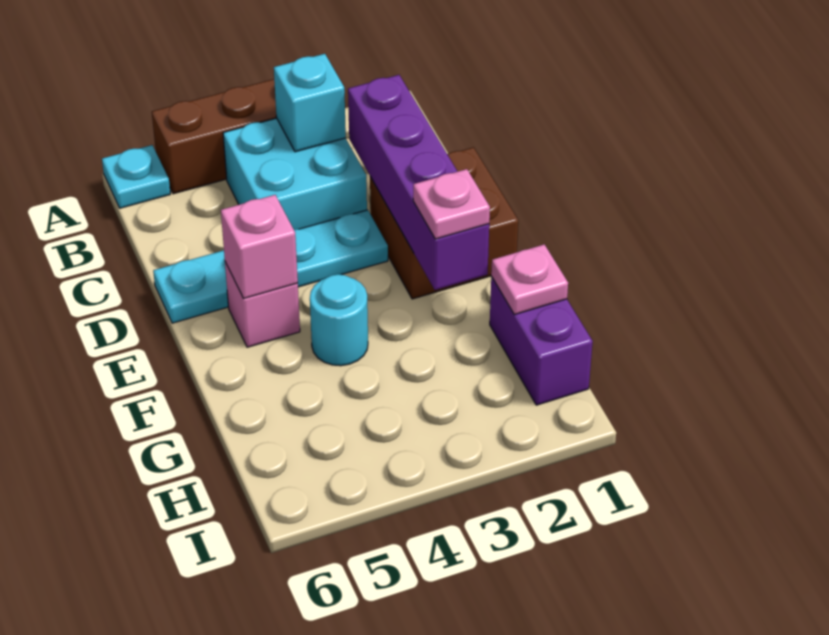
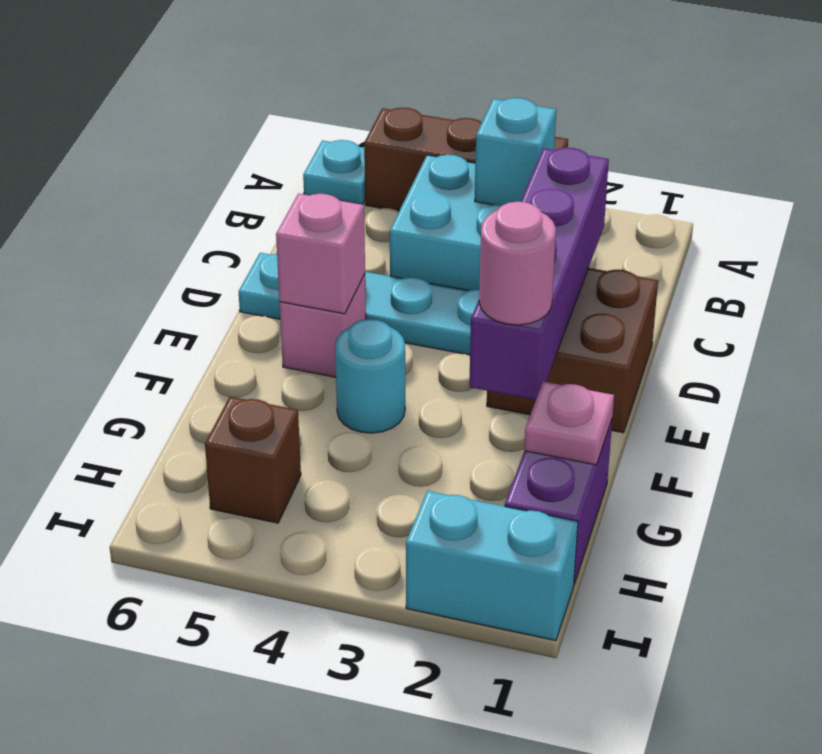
pink 1x1 plate [413,169,490,239] -> pink 1x1 round brick [479,202,556,325]
none -> brown 1x1 brick [205,397,301,523]
none -> cyan 1x2 brick [406,491,578,640]

